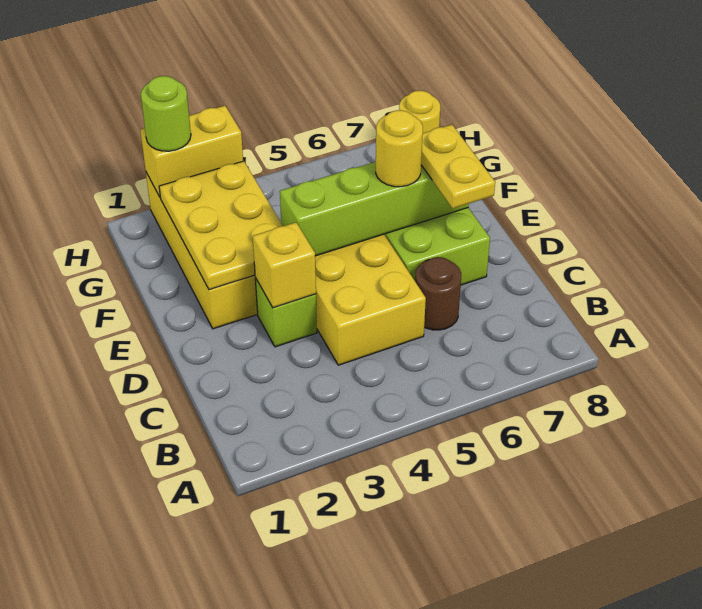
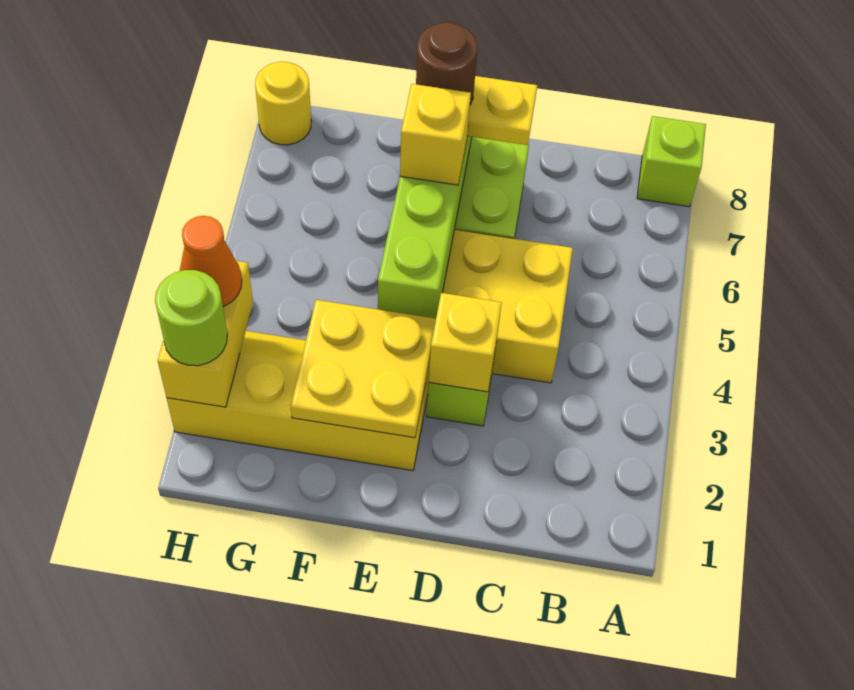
none -> lime 1x1 brick [637,116,706,207]
brown 1x1 round brick [415,257,461,330] -> brown 1x1 round brick moved to [416,22,477,105]
yellow 2x3 plate [159,161,283,290] -> yellow 2x2 plate [291,300,436,438]
yellow 1x1 round brick [376,110,423,187] -> yellow 1x1 brick [400,84,471,185]
none -> orange 1x1 cone [180,216,242,307]

